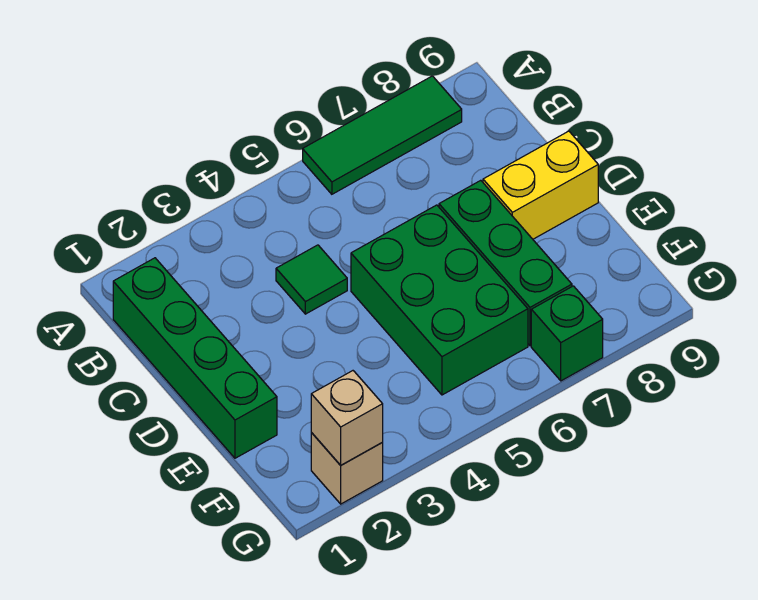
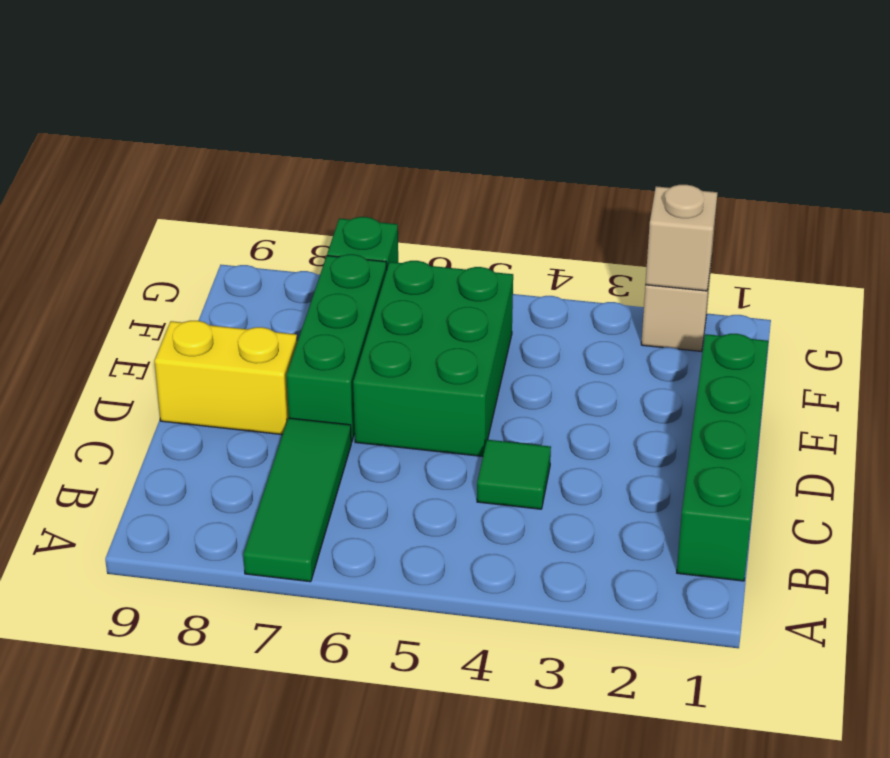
green 1x3 tile [303,76,462,194] -> green 1x3 tile turned to [243,418,351,582]

